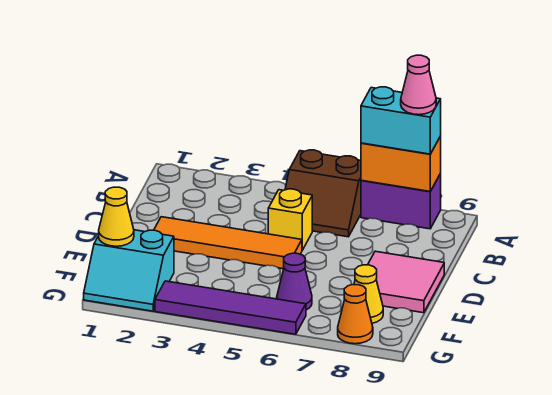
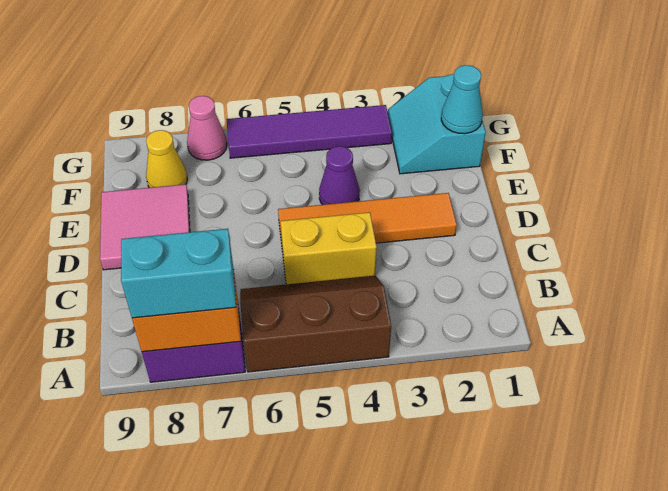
brown 2x2 slope [285,150,361,237] -> brown 2x3 slope [240,276,391,372]
pink 1x1 cone [401,55,436,115] -> pink 1x1 cone moved to [187,96,227,160]
yellow 1x1 brick [268,189,312,250] -> yellow 1x2 brick [281,212,377,284]
cyan 2x2 slope [84,230,174,311] -> cyan 2x2 slope turned to [387,74,486,174]
yellow 1x1 cone [99,187,134,246] -> cyan 1x1 cone [441,65,483,134]
purple 1x1 cone [277,253,312,310] -> purple 1x1 cone moved to [319,146,360,205]
orange 1x1 cone [338,285,373,344] -> none

